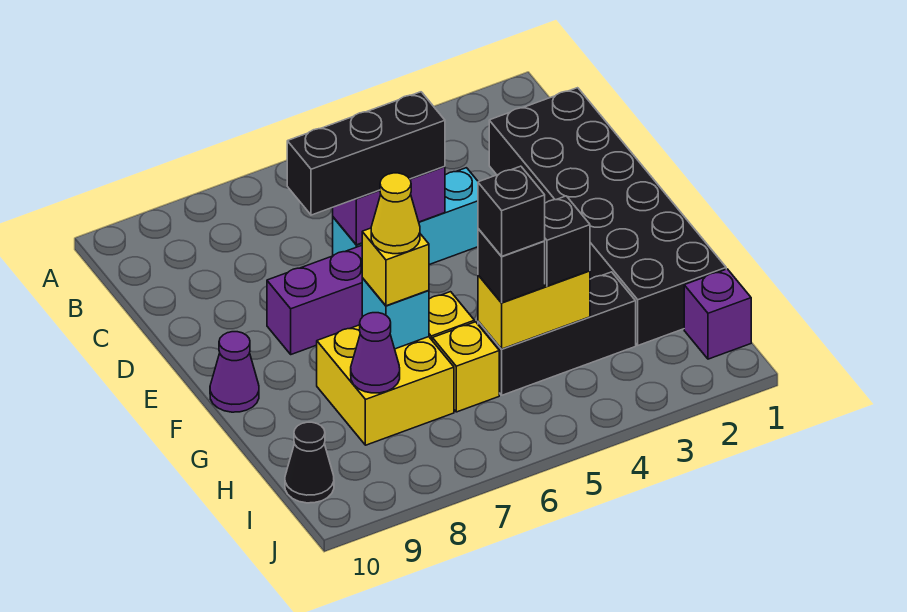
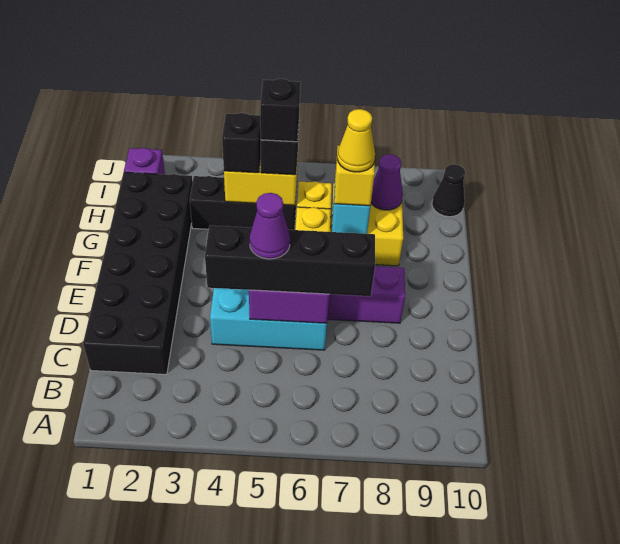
black 1x3 brick [287,92,445,215] -> black 1x4 brick [205,226,375,296]
purple 1x1 cone [210,332,259,412] -> purple 1x1 cone moved to [249,193,290,259]

